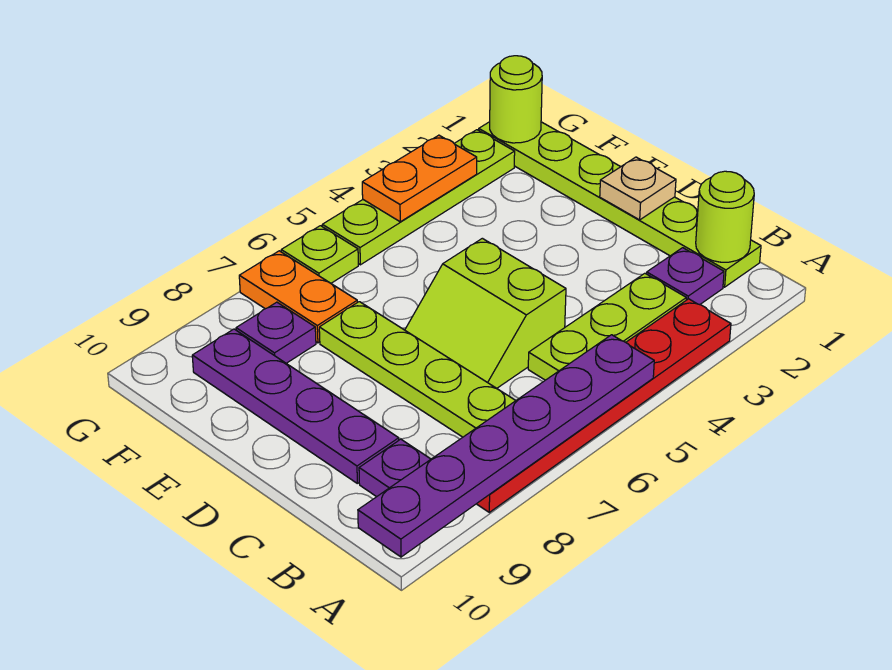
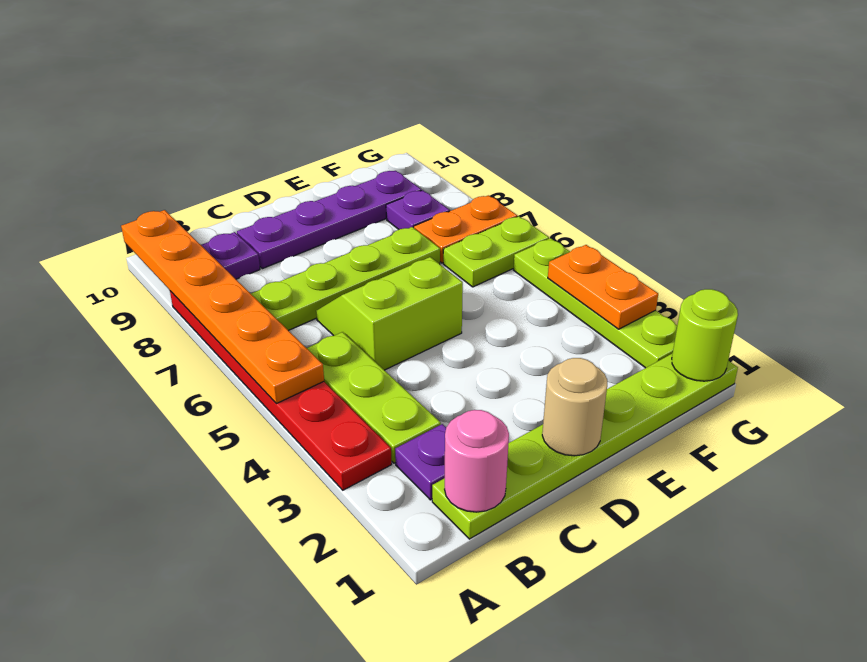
purple 1x6 plate [358,335,654,557] -> orange 1x6 plate [121,210,324,404]
lime 1x1 round brick [696,171,754,262] -> pink 1x1 round brick [445,410,509,512]
tan 1x1 plate [600,157,676,220] -> tan 1x1 round brick [542,358,607,456]
lime 1x1 plate [281,226,358,283] -> lime 1x2 plate [443,216,549,287]

